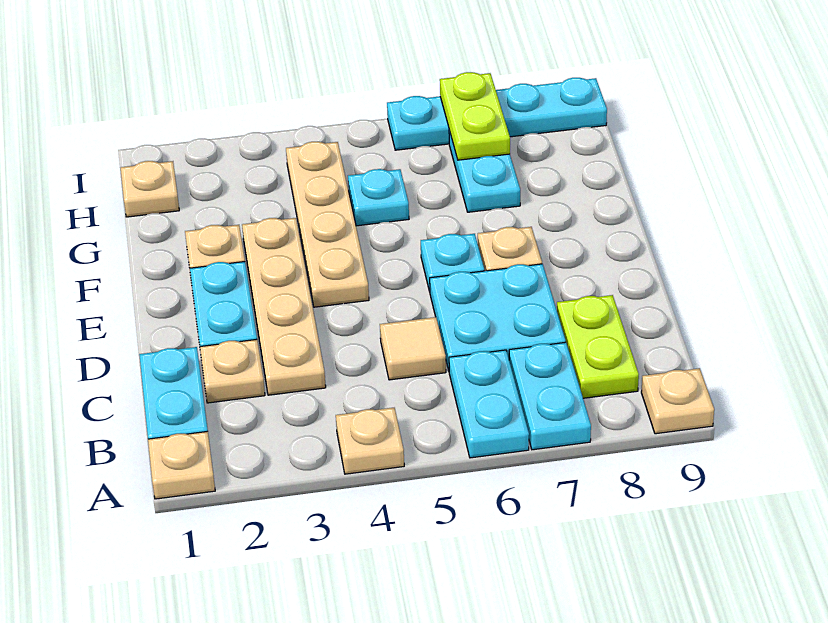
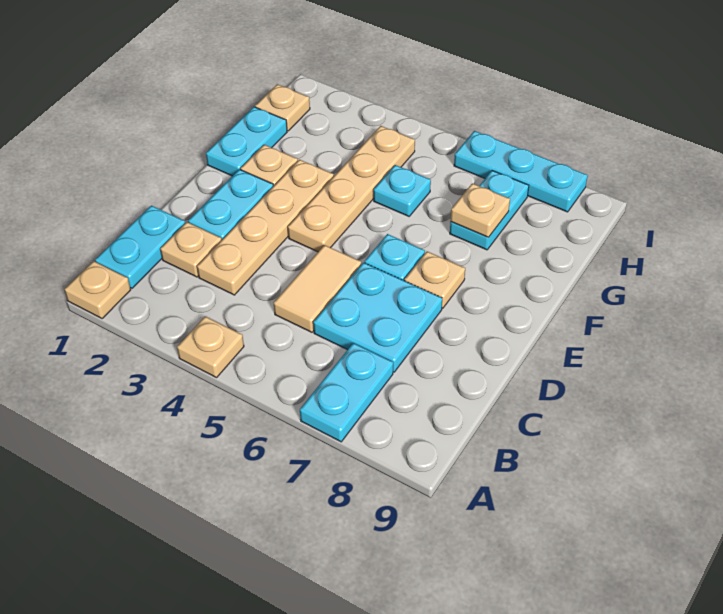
cyan 1x2 plate [449,350,529,458] -> cyan 1x2 plate moved to [206,107,287,176]
tan 1x1 plate [641,368,714,434] -> tan 1x1 plate moved to [451,183,510,238]
lime 1x2 plate [557,295,639,398] -> none
tan 1x1 tile [380,317,446,380] -> tan 1x2 tile [274,245,361,332]
lime 1x2 plate [440,72,510,160] -> none
cyan 1x4 plate [387,78,607,150] -> cyan 1x3 plate [454,131,588,212]

